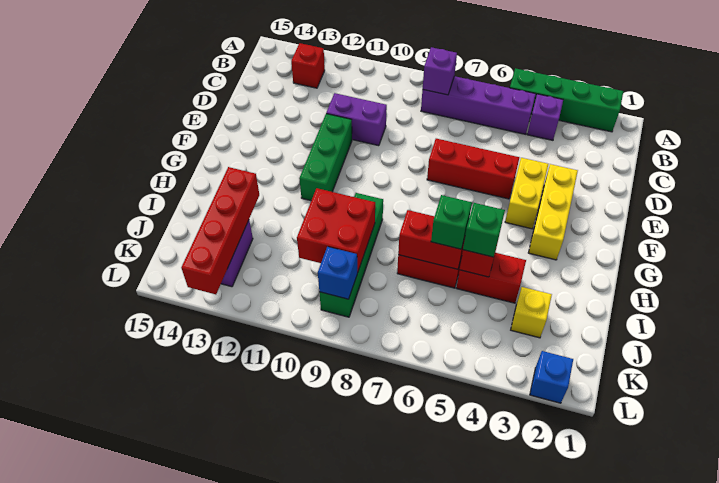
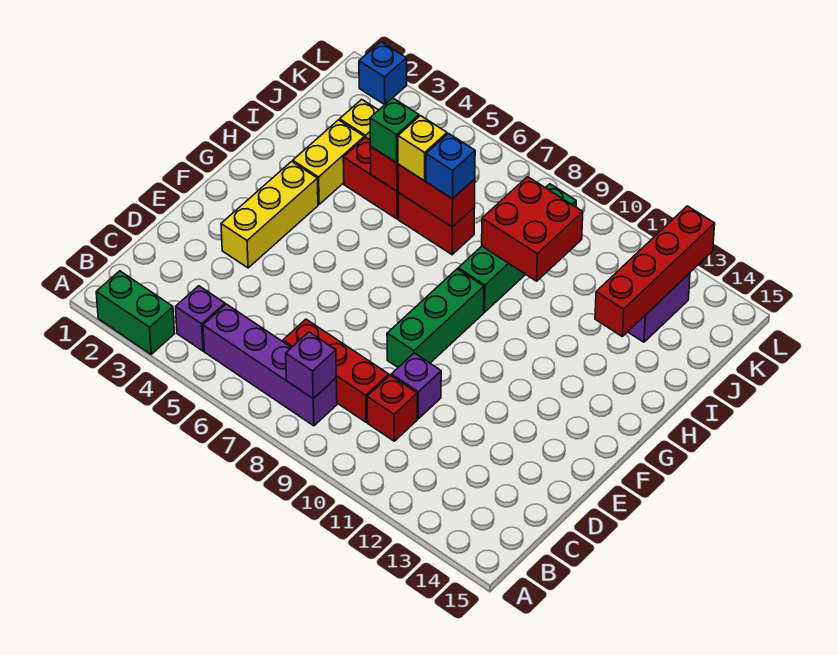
green 1x4 brick [510,68,623,132] -> green 1x2 brick [96,271,175,354]
red 1x1 brick [291,43,325,88] -> red 1x1 brick moved to [367,375,417,441]
purple 1x2 brick [326,93,387,146] -> purple 1x1 brick [391,353,441,419]
yellow 1x2 brick [505,158,548,229] -> yellow 1x2 brick moved to [293,120,364,204]
red 1x3 brick [427,139,519,199] -> red 1x3 brick moved to [283,319,389,422]
green 1x3 brick [299,114,352,201] -> green 1x3 brick moved to [387,269,484,367]
green 1x1 brick [431,195,472,249] -> yellow 1x1 brick [398,116,447,181]
blue 1x1 brick [318,247,357,299] -> blue 1x1 brick moved to [426,134,475,199]

